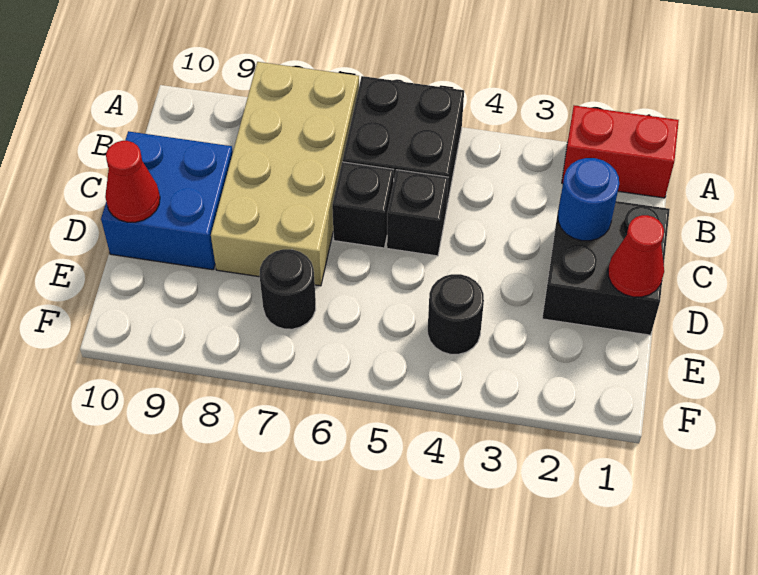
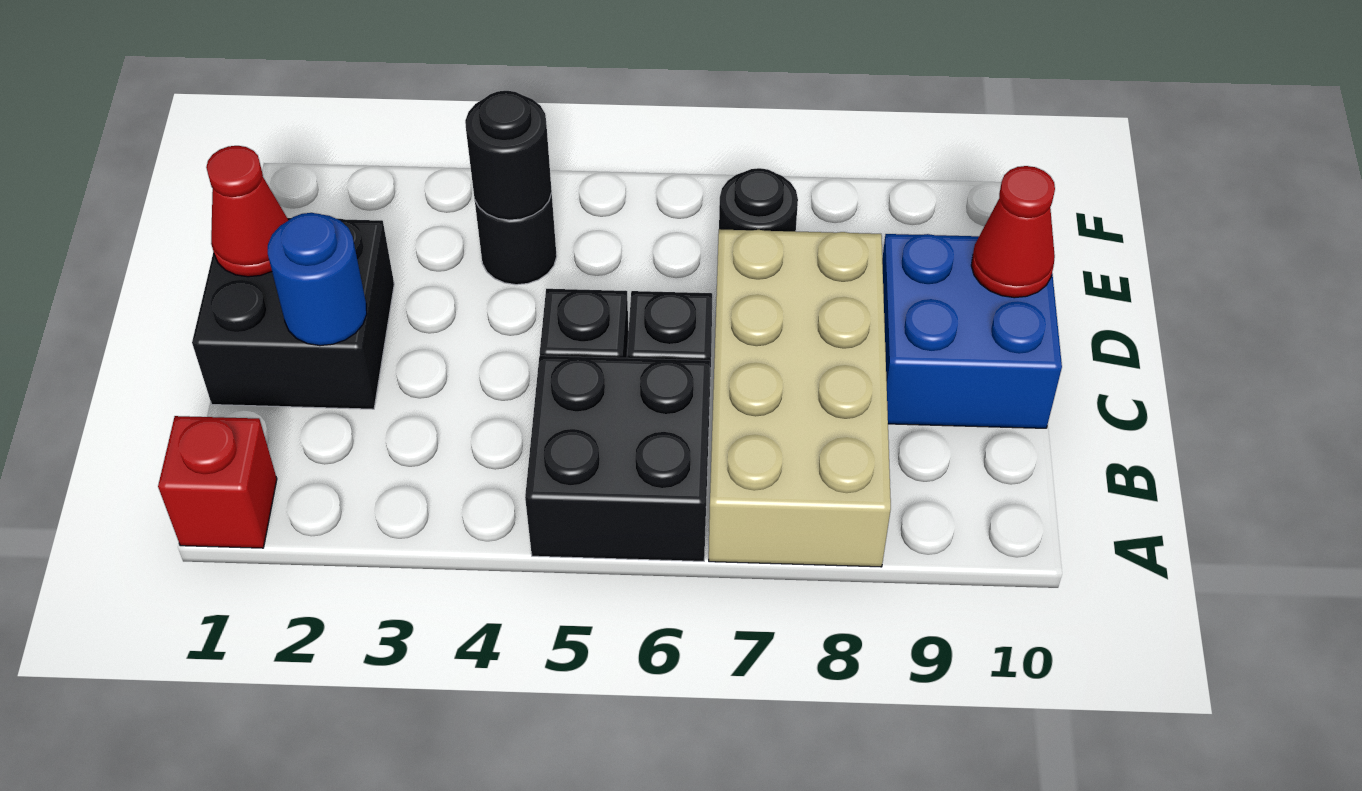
red 1x2 brick [562,105,679,198] -> red 1x1 brick [158,416,277,548]
none -> black 1x1 round brick [465,91,552,220]

